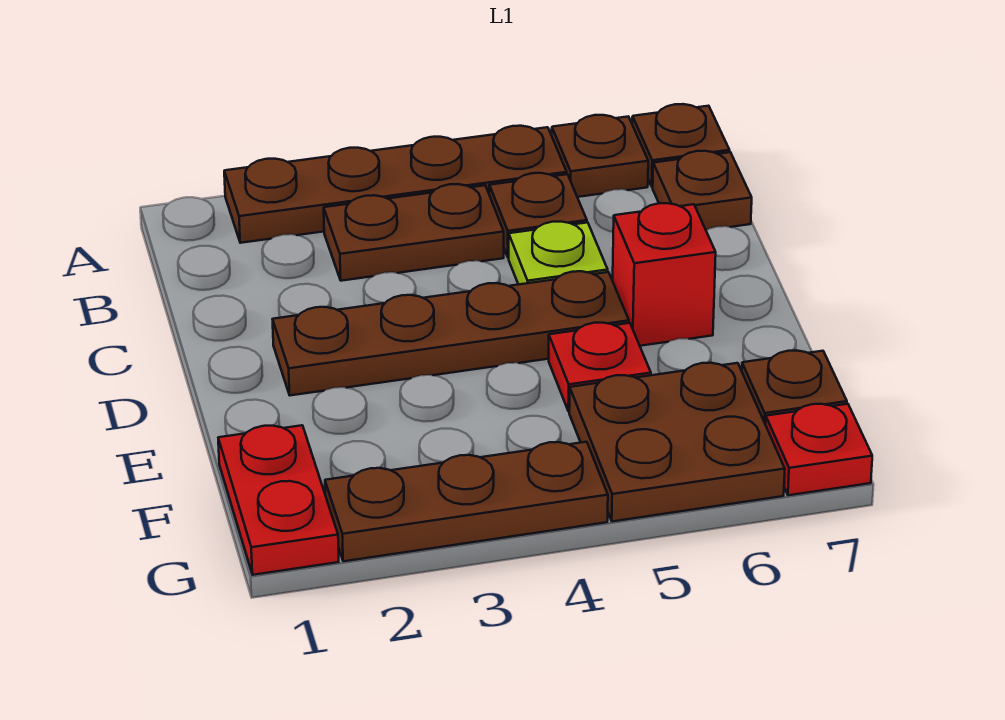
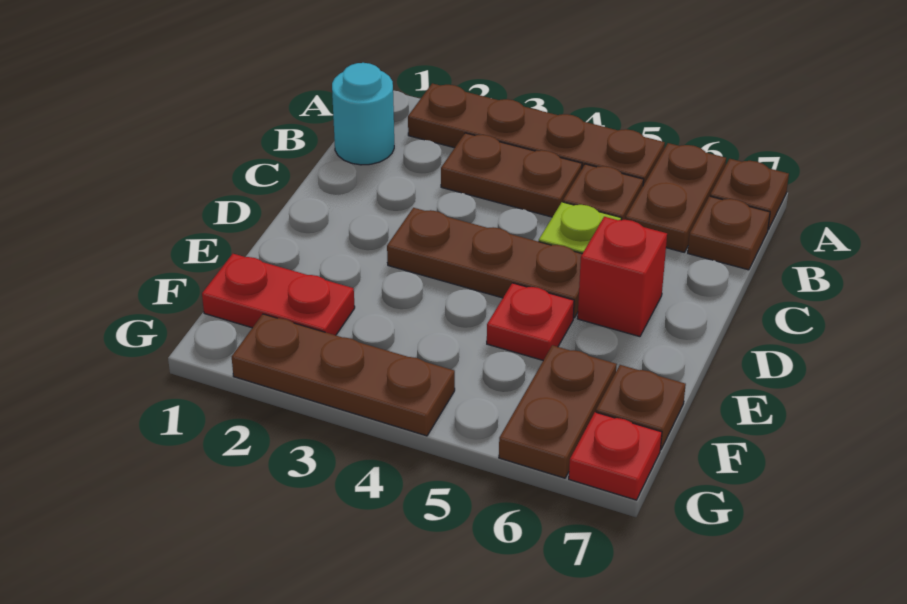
brown 1x1 plate [552,115,648,197] -> brown 1x2 plate [625,143,726,252]
none -> cyan 1x1 round brick [332,63,394,165]
brown 1x4 plate [273,271,629,395] -> brown 1x3 plate [387,208,582,318]
red 1x2 plate [218,425,339,575] -> red 1x2 plate turned to [202,254,355,335]
brown 2x2 plate [569,363,785,521] -> brown 1x2 plate [499,345,617,478]

